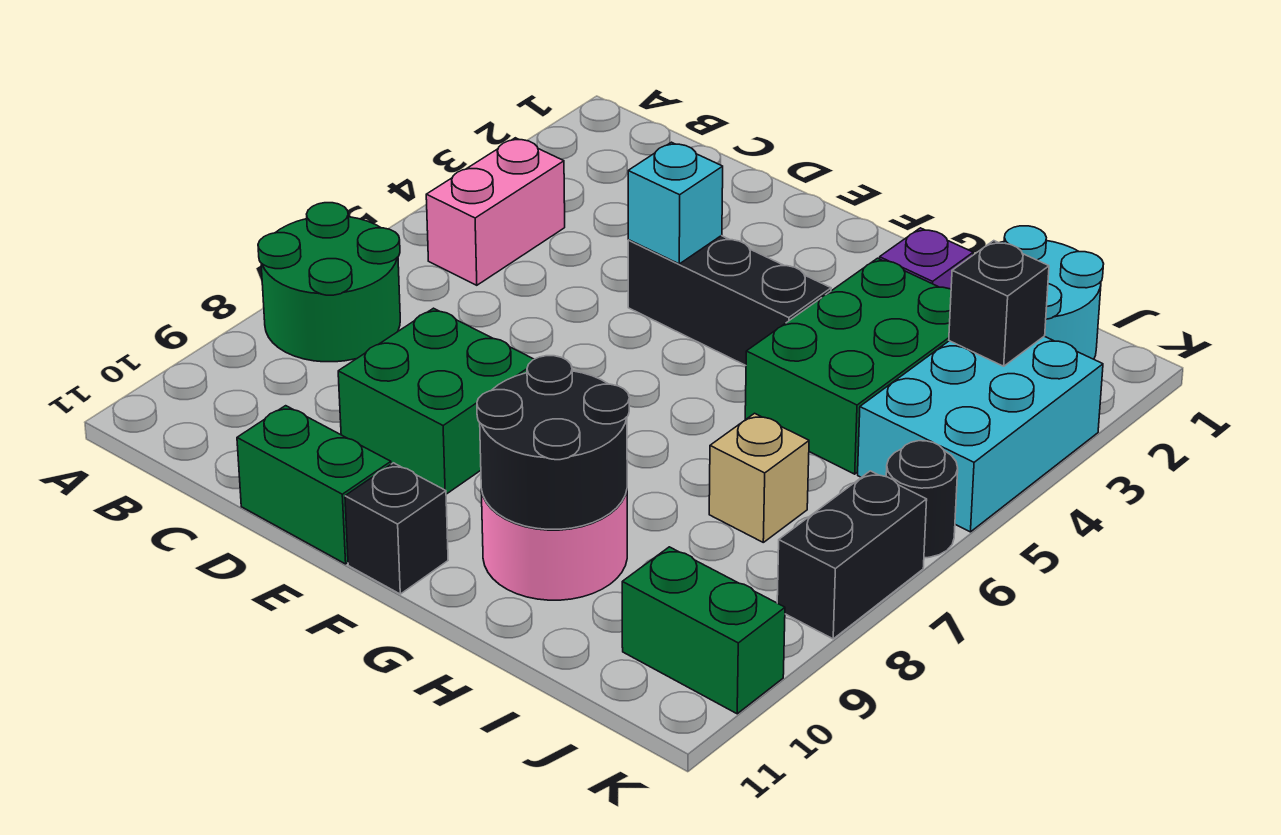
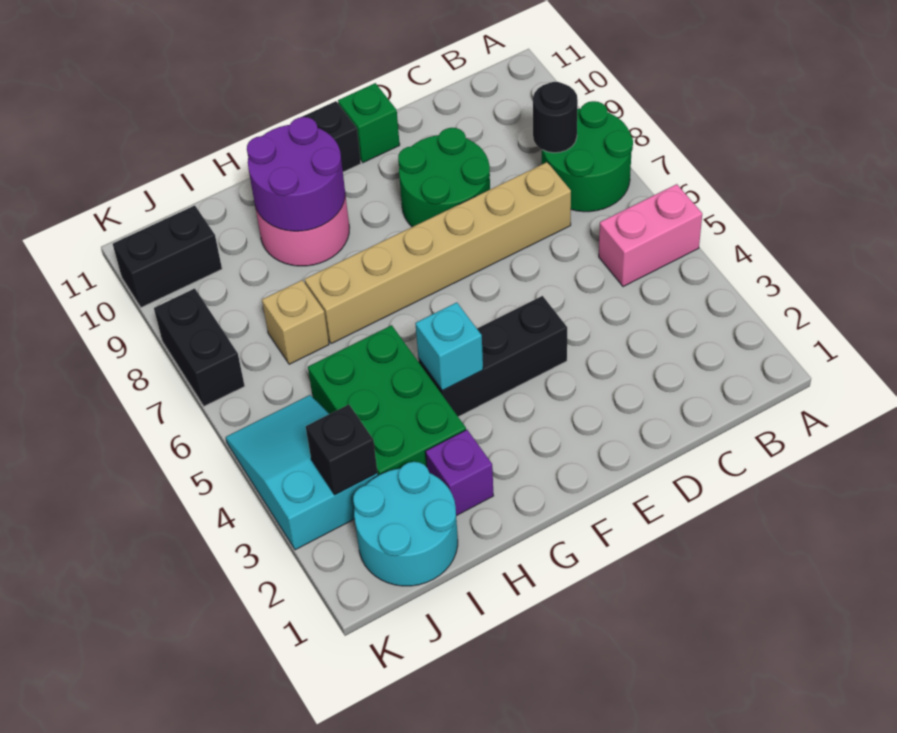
pink 1x2 brick [426,138,565,285] -> pink 1x2 brick turned to [599,184,702,287]
none -> tan 1x6 brick [305,162,571,344]
green 2x2 brick [338,308,534,494] -> green 2x2 round brick [398,128,490,227]
green 1x2 brick [237,406,391,564] -> green 1x1 brick [338,83,400,163]
cyan 1x1 brick [628,142,723,264] -> cyan 1x1 brick moved to [415,302,483,391]
black 2x2 round brick [477,356,629,529] -> purple 2x2 round brick [247,117,345,231]
cyan 2x3 brick [858,336,1103,532] -> cyan 2x3 slope [226,395,378,550]
green 1x2 brick [622,547,785,714] -> black 1x2 brick [113,206,222,307]
black 1x1 round brick [886,441,958,558] -> black 1x1 round brick moved to [533,82,578,153]

